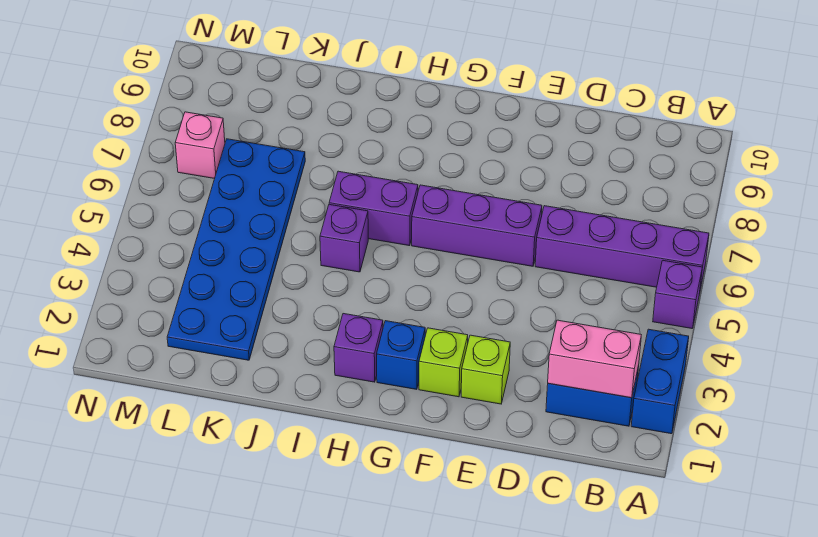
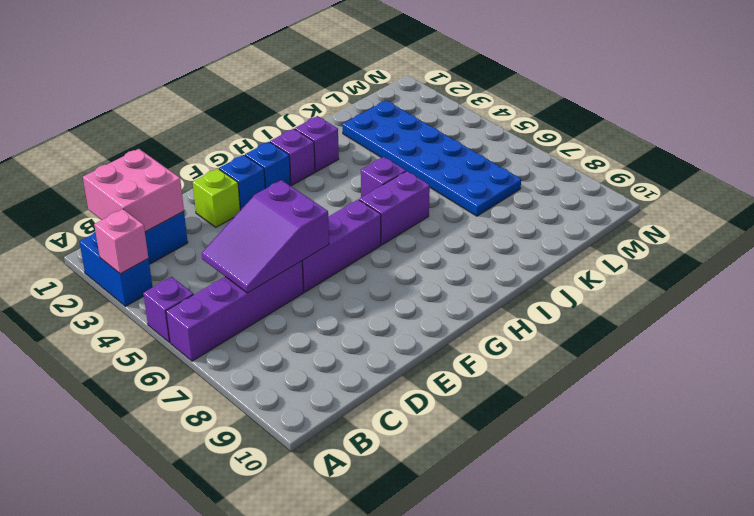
pink 1x2 brick [548,320,641,398] -> pink 2x2 brick [83,149,184,232]
none -> purple 2x3 slope [202,180,329,293]
lime 1x1 brick [419,328,468,397] -> blue 1x1 brick [219,155,265,210]
none -> purple 1x1 brick [295,116,339,172]
pink 1x1 brick [175,112,225,179] -> pink 1x1 brick moved to [94,209,148,274]

